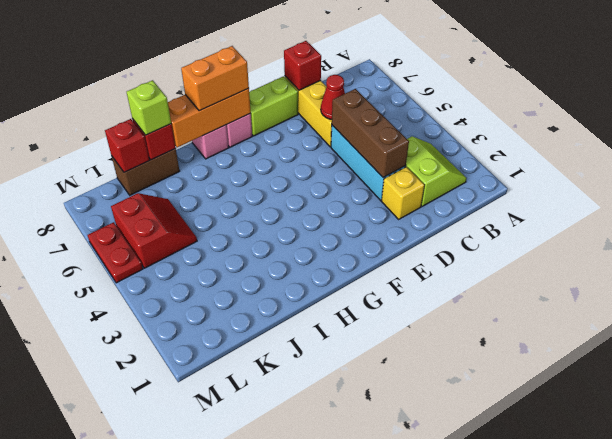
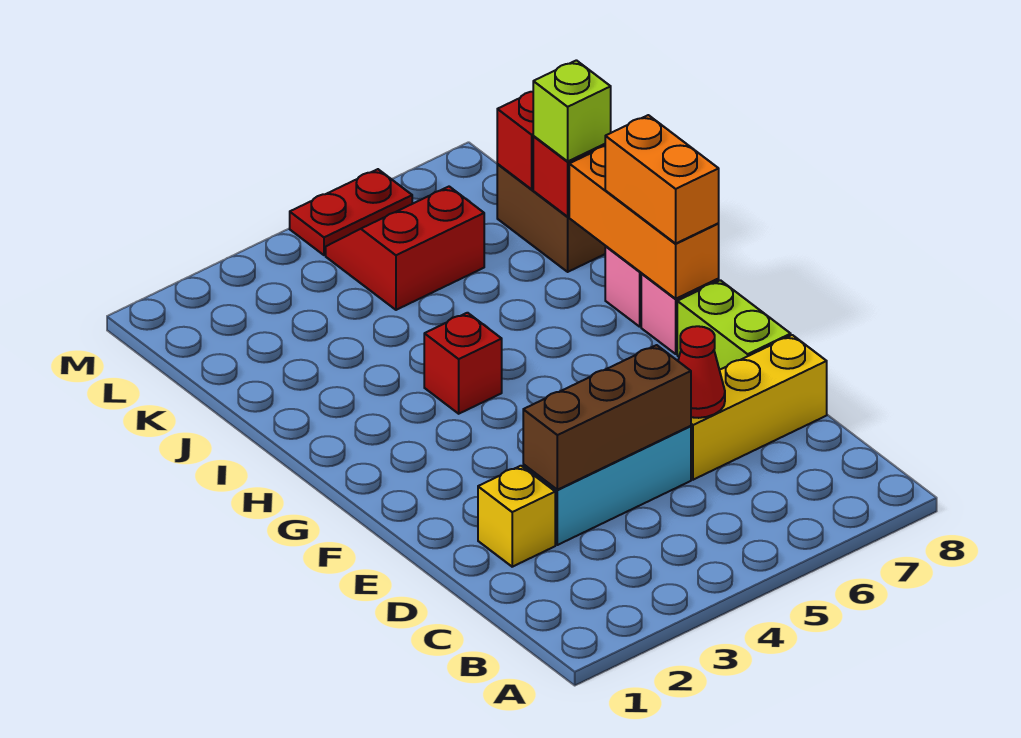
lime 2x2 slope [406,136,467,206] -> none
red 1x1 brick [284,41,321,90] -> red 1x1 brick moved to [424,313,502,414]
red 2x2 slope [111,193,197,268] -> red 2x2 slope turned to [326,187,484,310]

